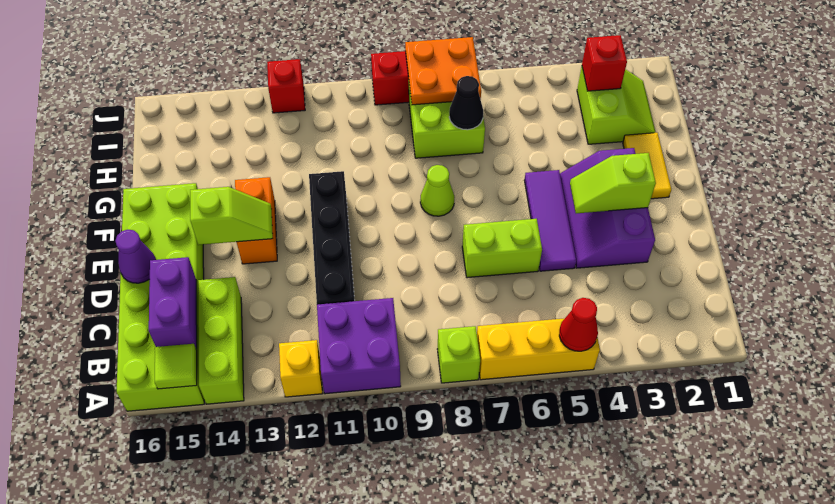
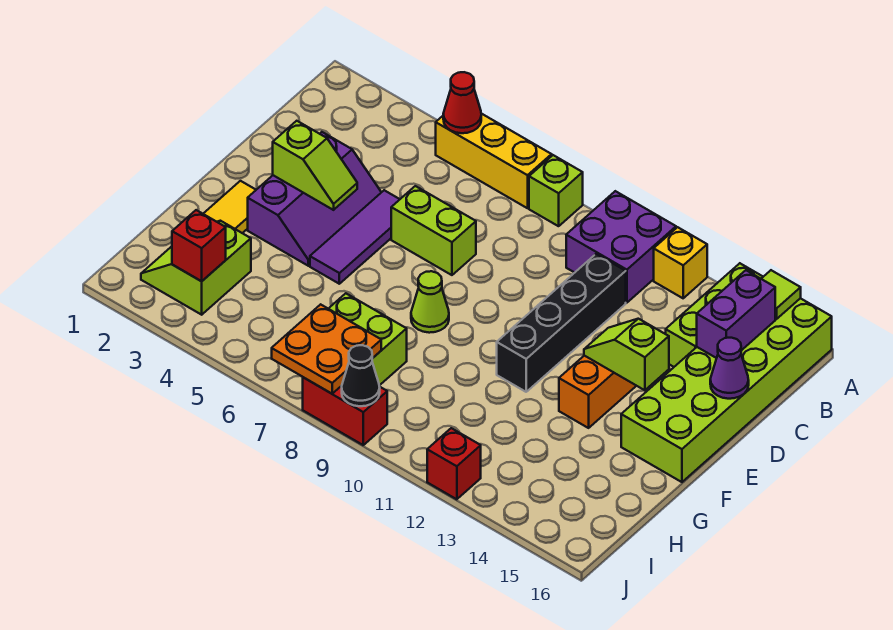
black 1x1 cone [449,76,483,130] -> black 1x1 cone moved to [342,345,380,406]

